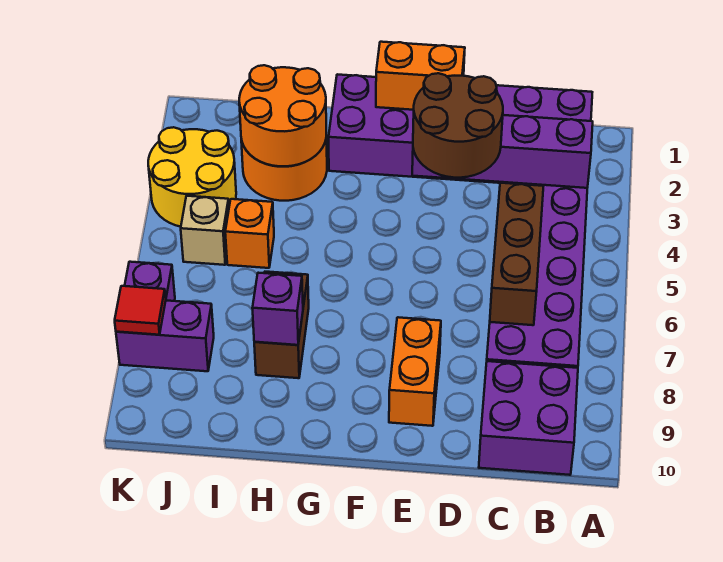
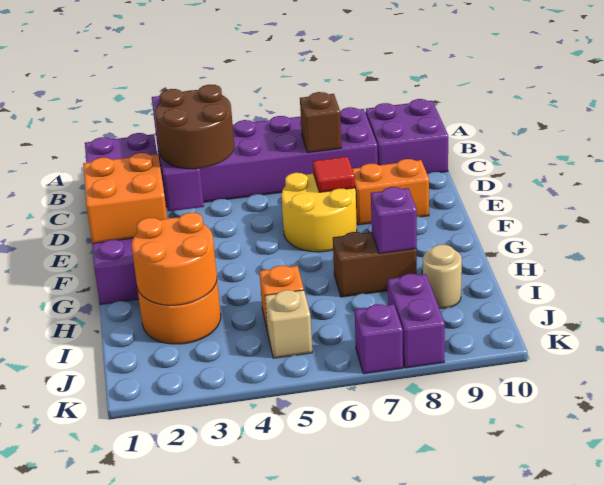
brown 1x3 brick [490,183,543,325] -> brown 1x1 brick [300,92,341,153]
orange 1x2 brick [376,42,465,110] -> orange 2x2 brick [83,153,167,243]
none -> tan 1x1 round brick [423,245,462,308]
yellow 2x2 round brick [148,127,236,227] -> yellow 2x2 round brick moved to [281,173,357,252]
red 1x1 tile [115,286,166,335] -> red 1x1 tile moved to [313,157,355,192]

